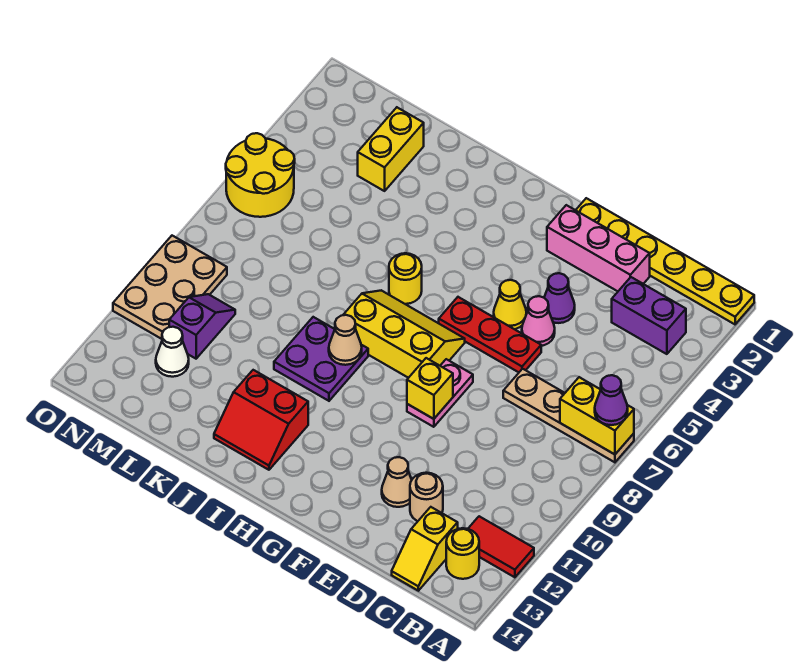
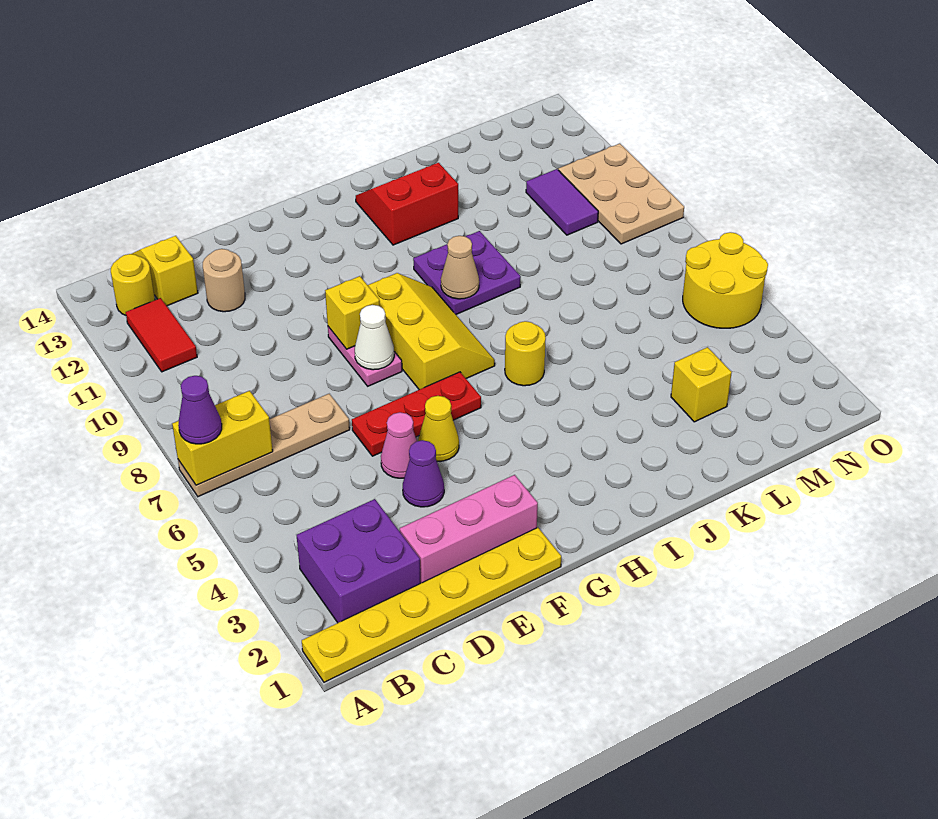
red 1x2 tile [468,516,534,577] -> red 1x2 tile turned to [126,298,197,372]
purple 1x2 brick [612,277,686,354] -> purple 2x2 brick [297,499,421,623]
tan 1x1 cone [382,457,412,507] -> none
yellow 2x3 slope [343,290,465,378] -> yellow 2x3 slope turned to [368,273,495,390]
yellow 1x2 brick [358,107,424,191] -> yellow 1x1 brick [671,347,732,422]
purple 1x2 slope [169,294,235,359] -> purple 1x2 tile [526,169,598,235]
white 1x1 cone [156,327,189,377] -> white 1x1 cone moved to [355,305,394,370]

